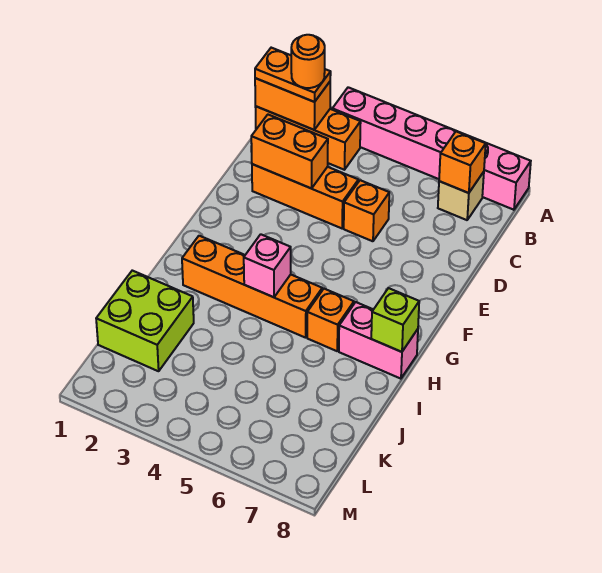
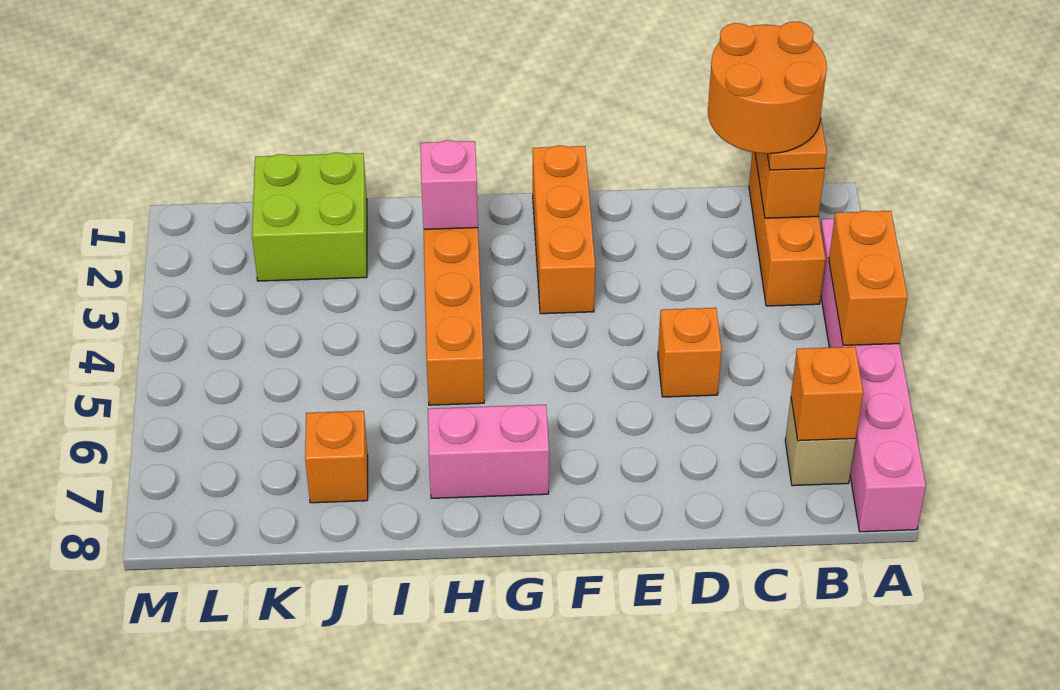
orange 1x1 round brick [291,35,325,88] -> orange 2x2 round brick [708,22,827,154]
orange 1x3 brick [252,164,358,228] -> orange 1x3 brick moved to [533,146,595,314]
orange 1x2 brick [251,115,328,188] -> orange 1x2 brick moved to [829,211,908,345]
pink 1x1 brick [244,234,291,297] -> pink 1x1 brick moved to [420,140,478,229]
orange 1x1 brick [307,289,354,351] -> orange 1x1 brick moved to [305,411,368,503]
pink 1x2 brick [339,302,418,379] -> pink 1x2 brick turned to [428,405,549,498]
lime 1x1 brick [371,288,419,352] -> none

